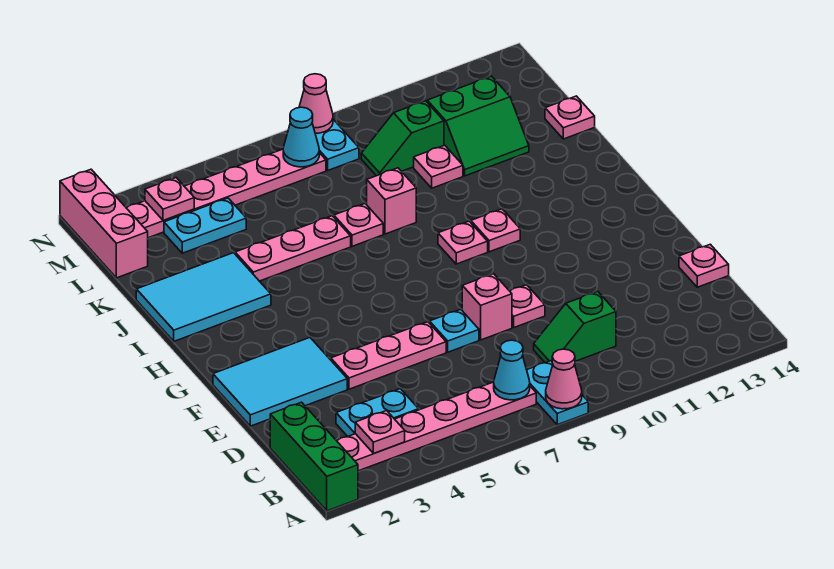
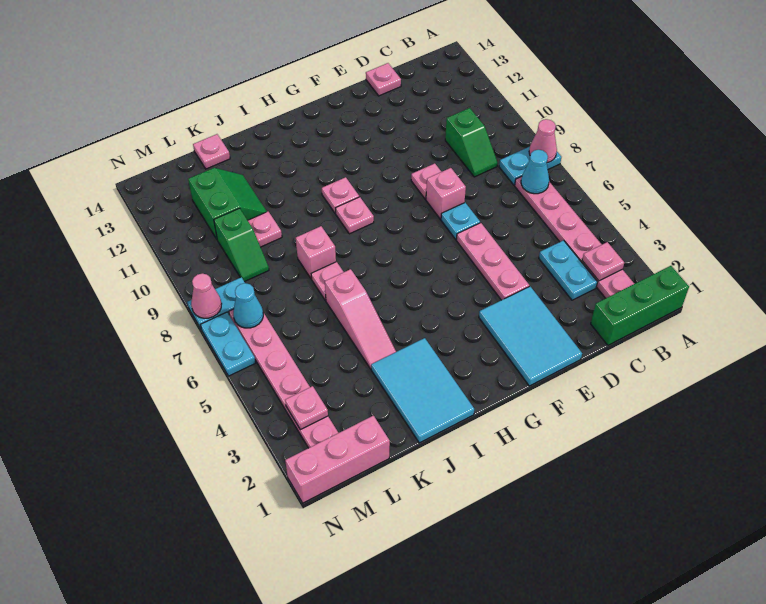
pink 1x3 plate [235,216,351,281] -> pink 1x3 slope [325,269,396,369]
cyan 1x2 plate [164,198,246,253] -> cyan 1x2 plate moved to [201,312,255,376]

